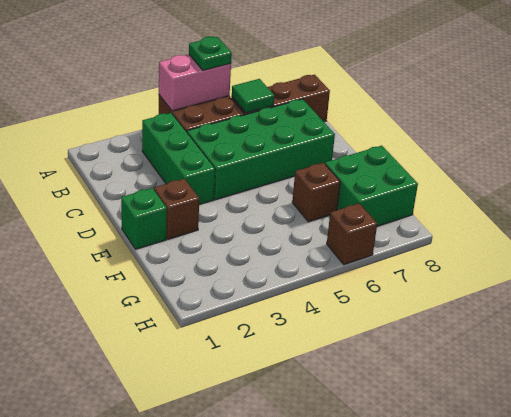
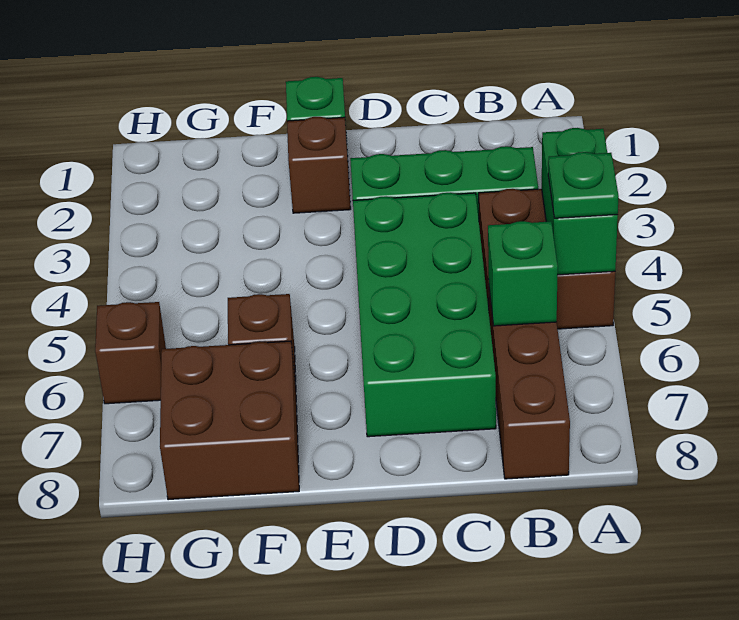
pink 1x2 brick [159,55,231,111] -> green 1x2 brick [542,128,618,275]
green 1x1 tile [232,79,274,113] -> green 1x1 brick [488,221,558,326]
green 2x2 brick [325,146,418,226] -> brown 2x2 brick [160,341,299,500]

